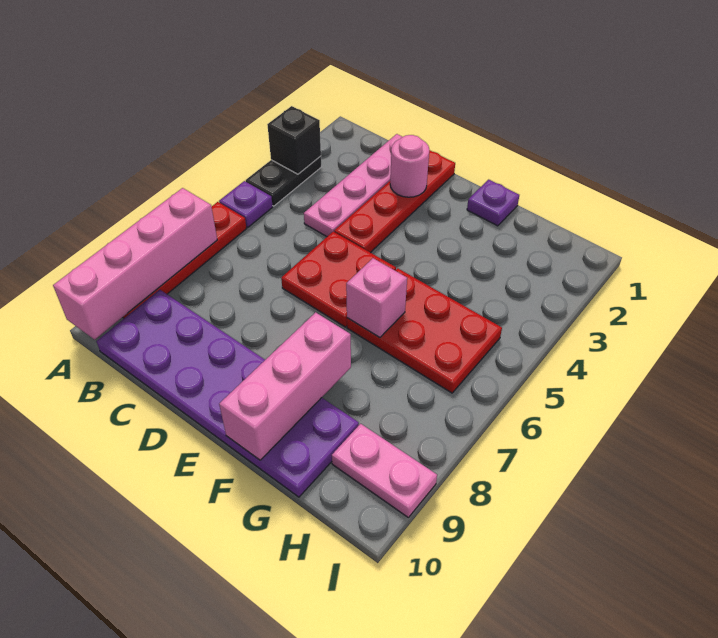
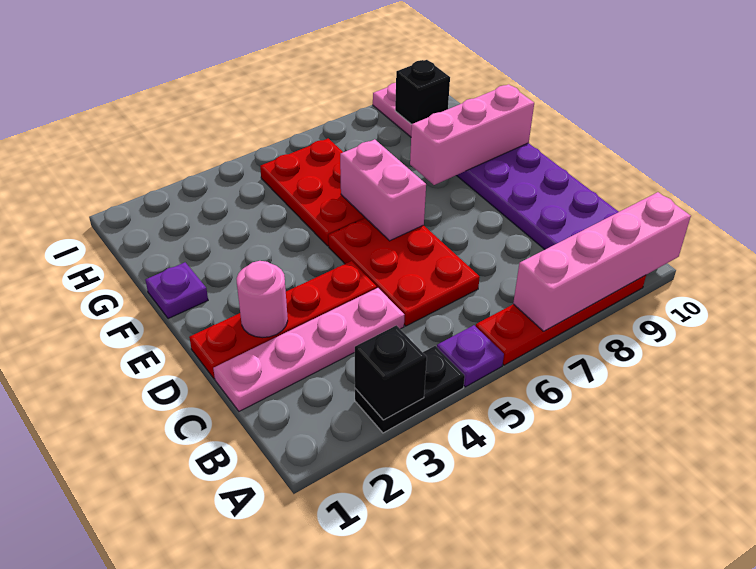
red 2x2 plate [281,232,396,327] -> red 2x3 plate [328,218,480,326]
pink 1x1 brick [346,258,407,338] -> pink 1x2 brick [340,139,426,241]
none -> black 1x1 brick [395,60,450,124]

